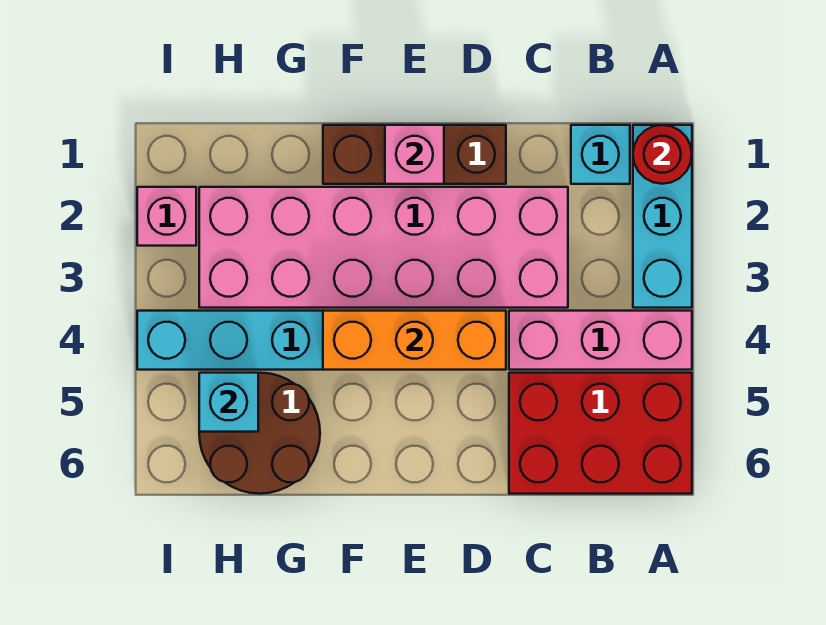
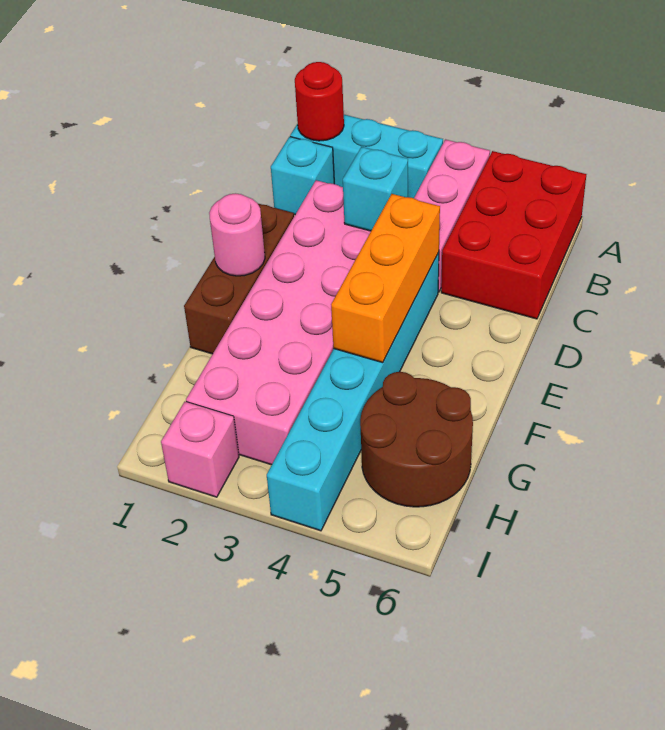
pink 1x1 brick [385,125,444,184] -> pink 1x1 round brick [209,193,265,276]
cyan 1x1 brick [199,373,258,432] -> cyan 1x1 brick moved to [343,147,408,231]

